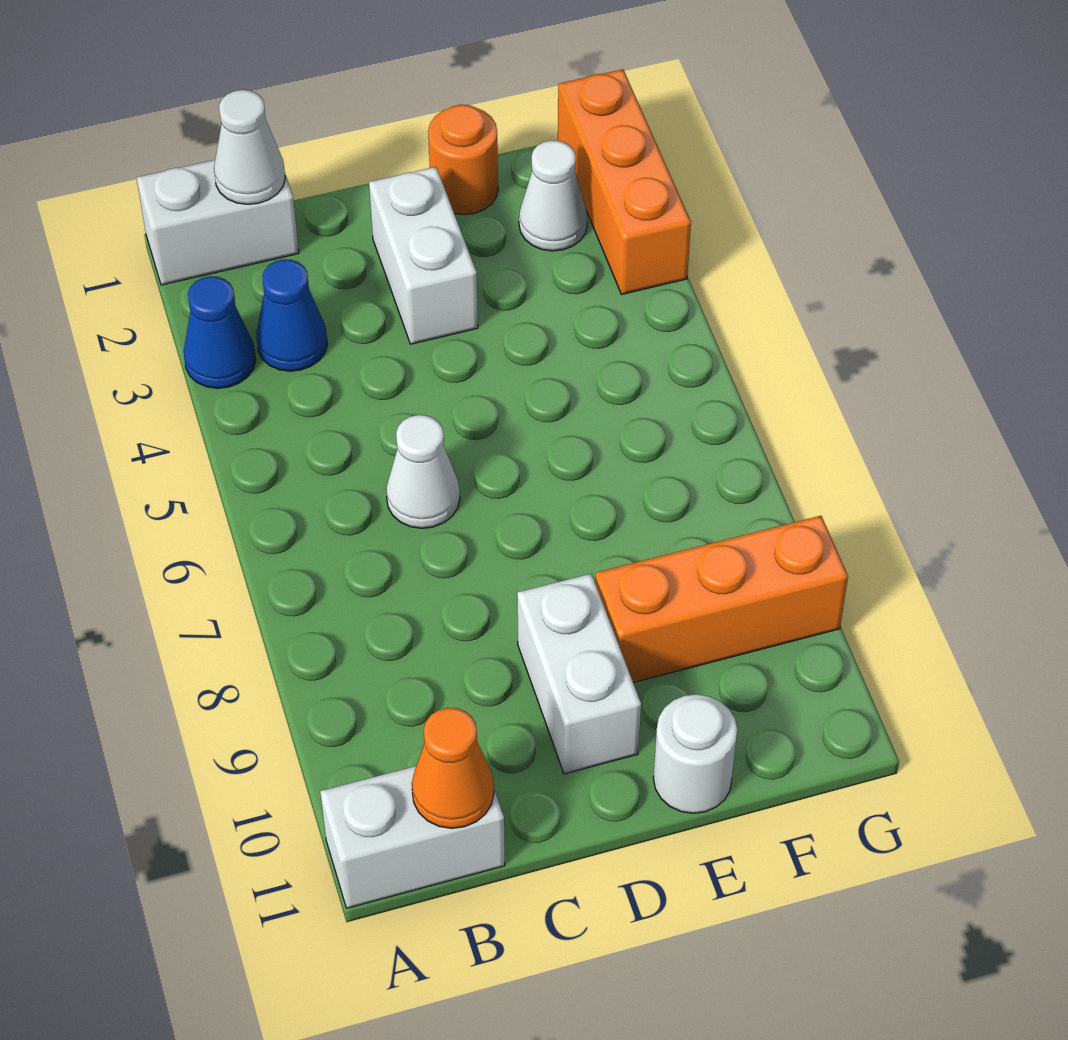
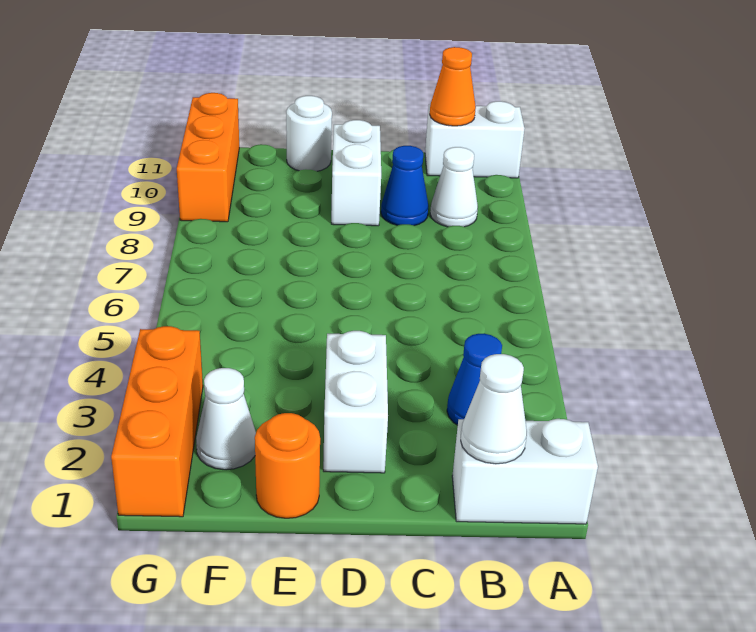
blue 1x1 cone [184,276,256,388] -> blue 1x1 cone moved to [381,146,428,226]
white 1x1 cone [386,415,460,528] -> white 1x1 cone moved to [430,147,478,227]
orange 1x3 brick [595,516,848,683] -> orange 1x3 brick turned to [177,93,239,222]

